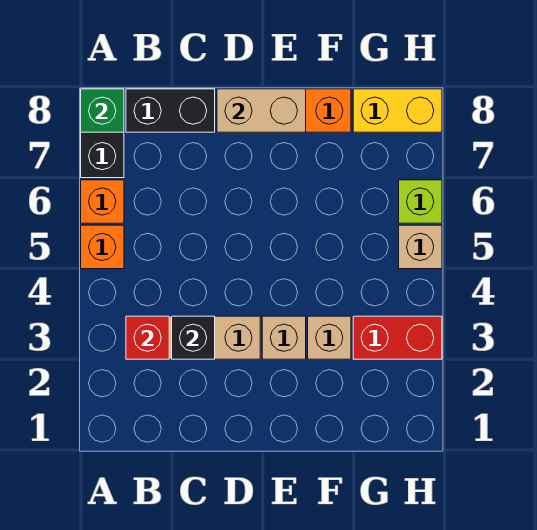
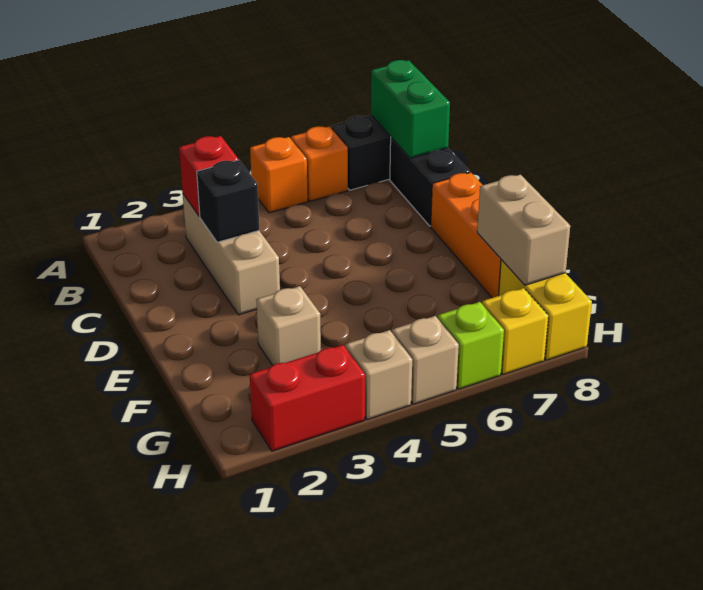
green 1x1 brick [81,89,124,132] -> green 1x2 brick [371,60,450,158]
tan 1x2 brick [217,89,306,132] -> tan 1x2 brick moved to [477,175,570,285]
tan 1x1 brick [262,316,306,359] -> tan 1x1 brick moved to [346,330,412,420]
red 1x2 brick [353,316,442,359] -> red 1x2 brick turned to [250,345,365,451]
none -> yellow 1x1 brick [482,288,548,375]

